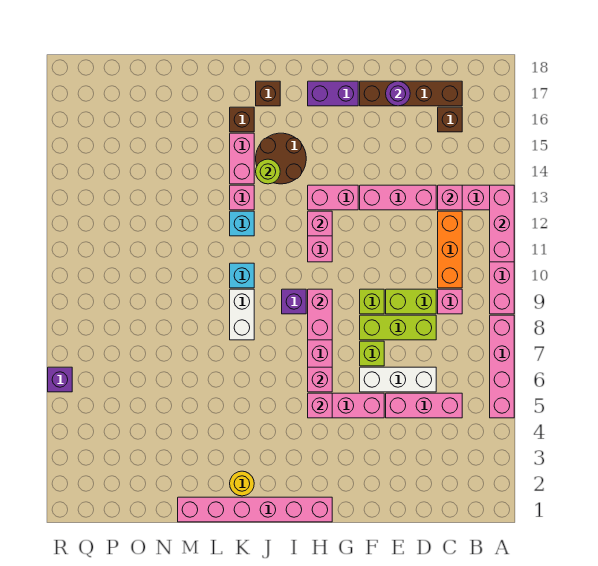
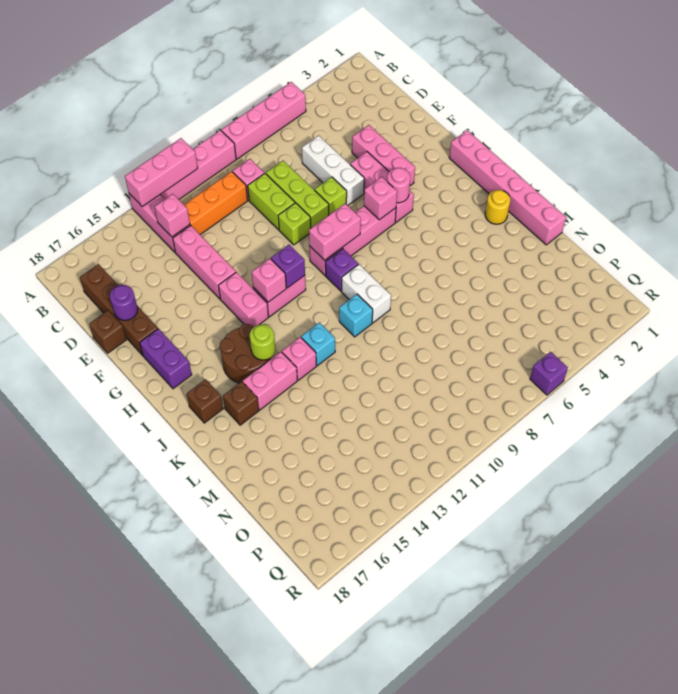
pink 1x3 brick [386,393,462,418] -> pink 1x3 brick moved to [352,125,415,186]
brown 1x1 brick [438,107,462,132] -> brown 1x1 brick moved to [89,310,126,353]
pink 1x1 brick [308,393,332,418] -> pink 1x1 round brick [387,168,410,203]
none -> purple 1x1 brick [271,245,305,288]
white 1x2 brick [230,289,254,340] -> white 1x2 brick turned to [341,264,391,323]

